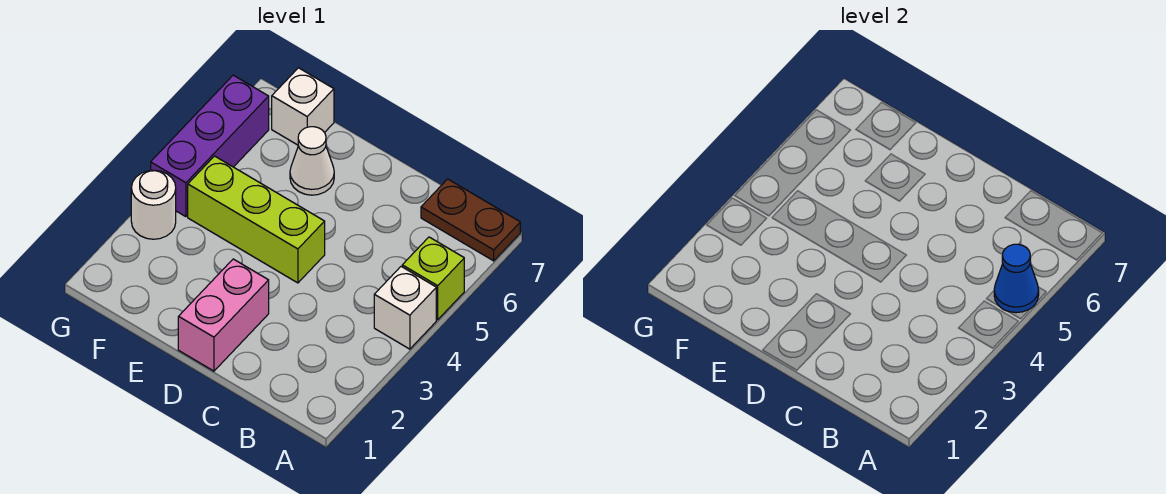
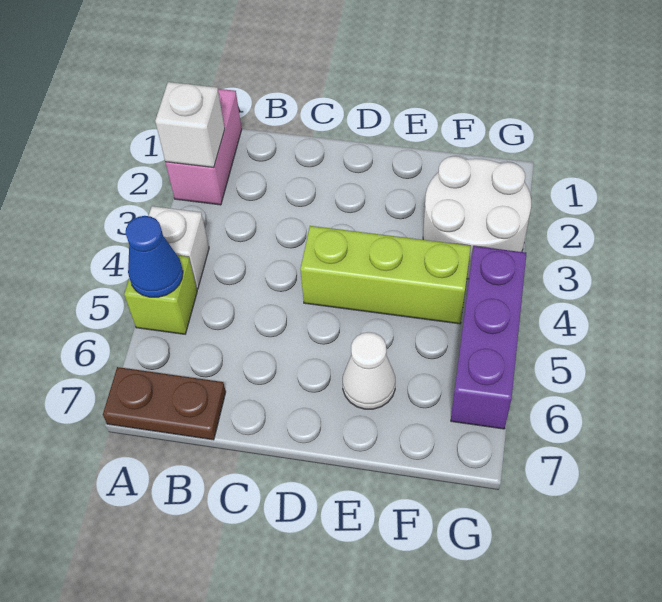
pink 1x2 brick [178,259,269,371] -> pink 1x2 brick moved to [165,89,242,205]
white 1x1 brick [272,68,334,145] -> white 1x1 brick moved to [155,82,225,167]
white 1x1 round brick [131,170,176,239] -> white 2x2 round brick [423,156,531,279]

